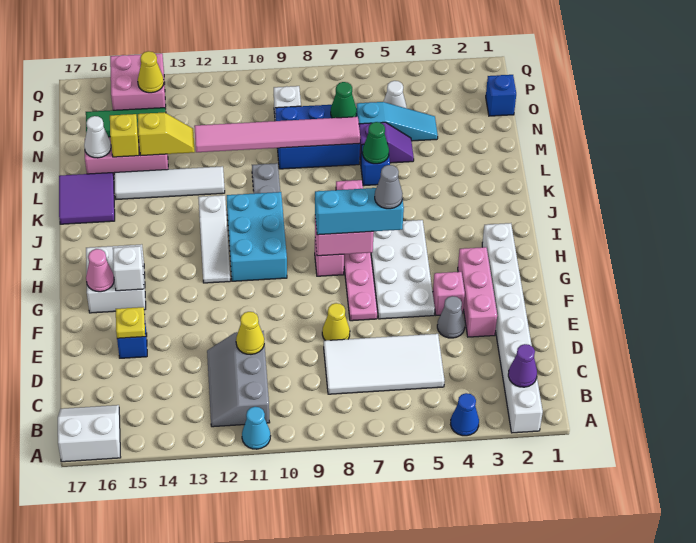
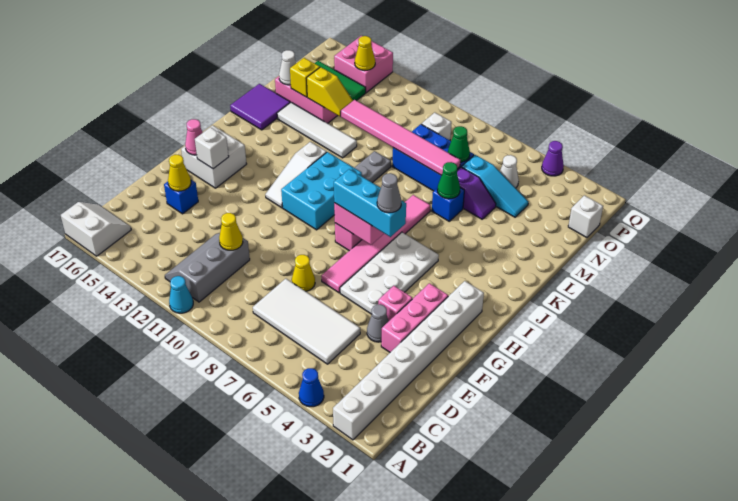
purple 1x1 cone [508,344,537,387] -> purple 1x1 cone moved to [542,141,564,176]
yellow 1x1 plate [116,307,145,338] -> yellow 1x1 cone [168,155,191,191]
pink 1x6 plate [336,180,377,321] -> pink 1x6 tile [321,195,431,293]
blue 1x1 brick [486,75,516,116] -> white 1x1 brick [568,195,603,238]

